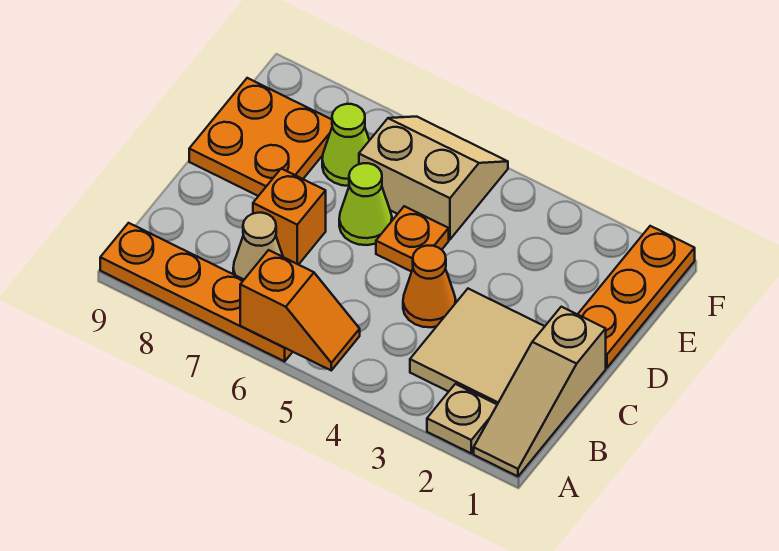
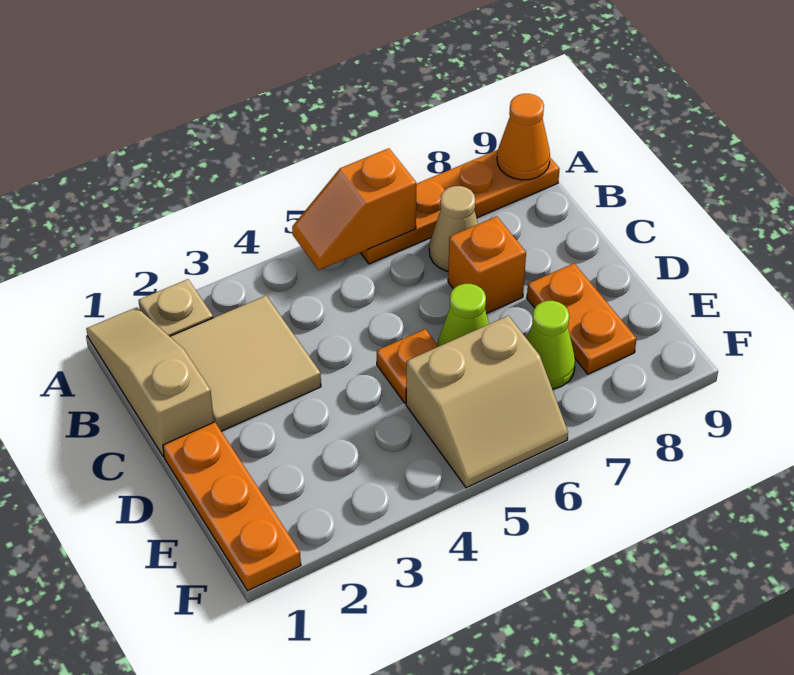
orange 1x1 cone [403,245,456,327] -> orange 1x1 cone moved to [497,94,550,180]
orange 2x2 plate [189,78,332,196] -> orange 1x2 plate [527,263,636,374]

